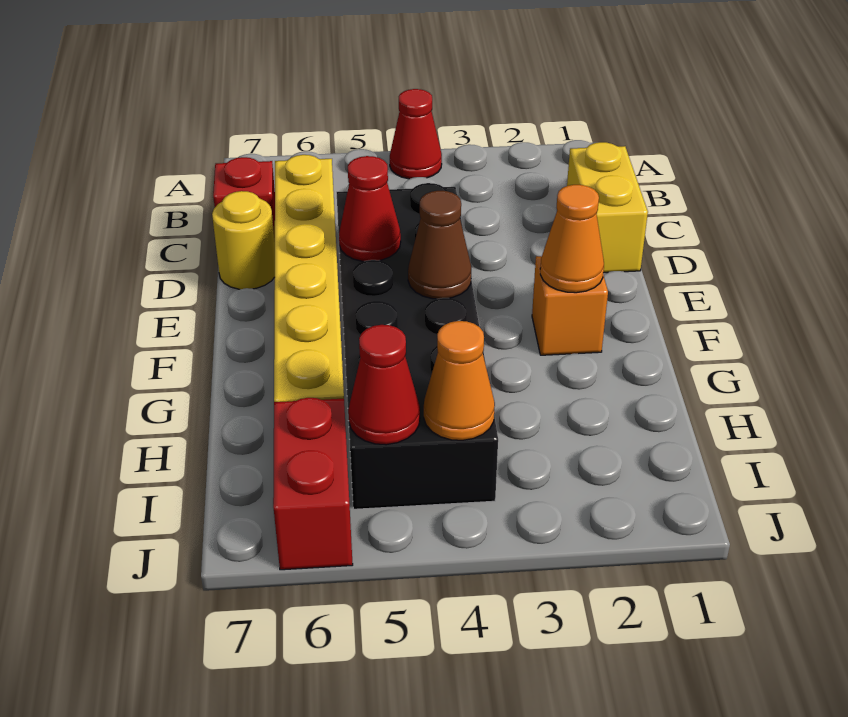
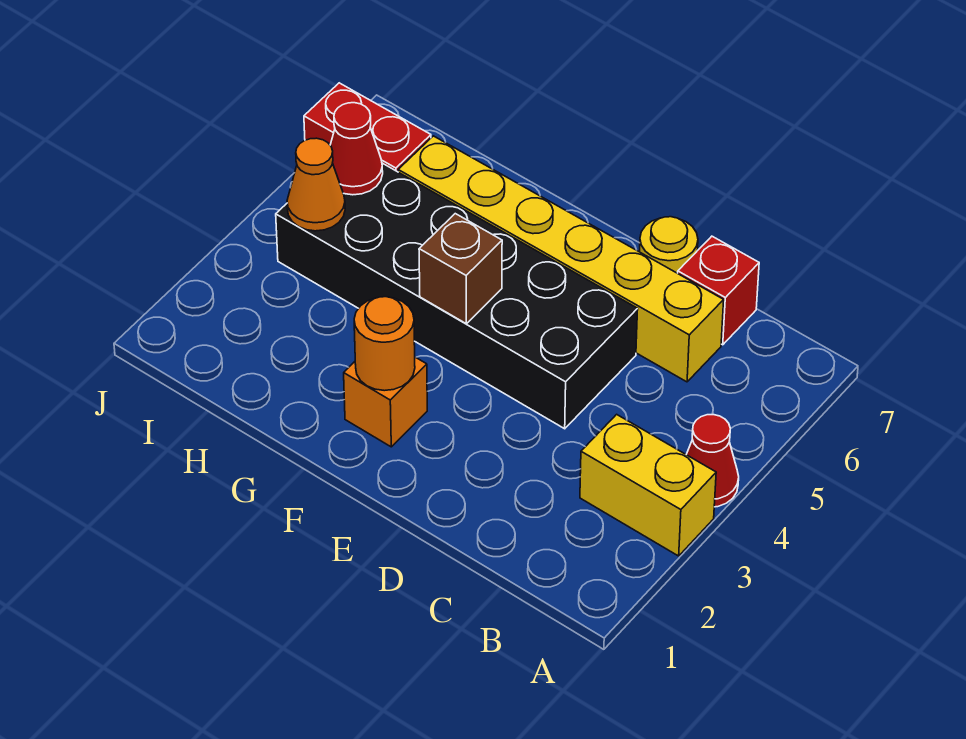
yellow 1x2 brick [567,142,648,273] -> yellow 1x2 brick moved to [580,414,716,556]
red 1x1 cone [339,156,401,261] -> none
orange 1x1 cone [540,185,604,293] -> orange 1x1 round brick [354,297,415,391]
brown 1x1 cone [408,191,471,299] -> brown 1x1 brick [419,214,502,324]

